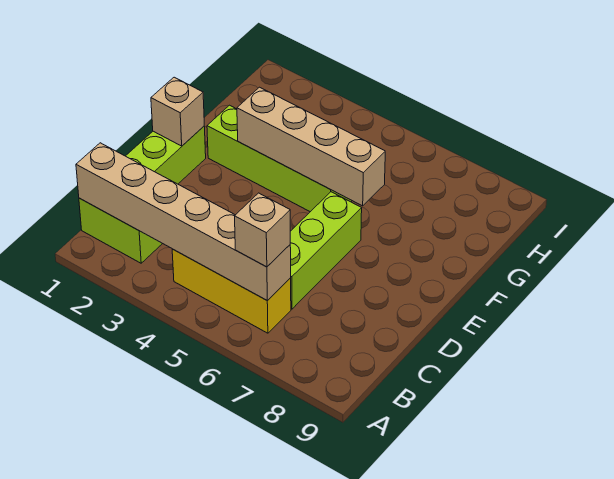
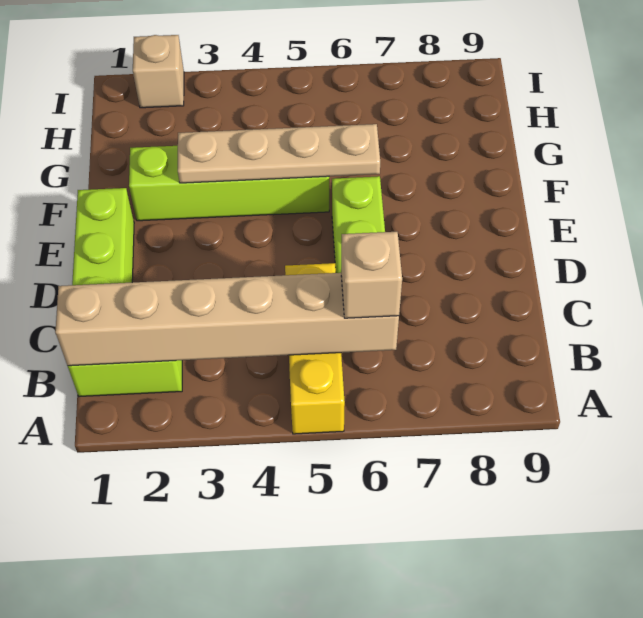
yellow 1x3 brick [172,249,291,333] -> yellow 1x3 brick turned to [285,263,345,434]
tan 1x1 brick [151,77,204,146] -> tan 1x1 brick moved to [133,35,184,108]
tan 1x4 brick [237,87,385,206] -> tan 1x4 plate [178,124,380,183]

